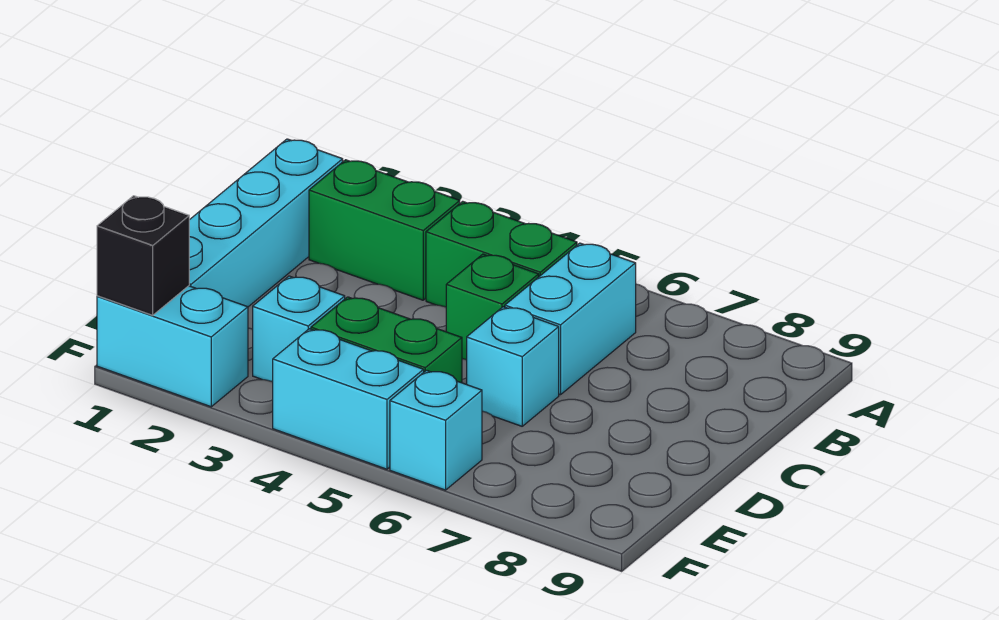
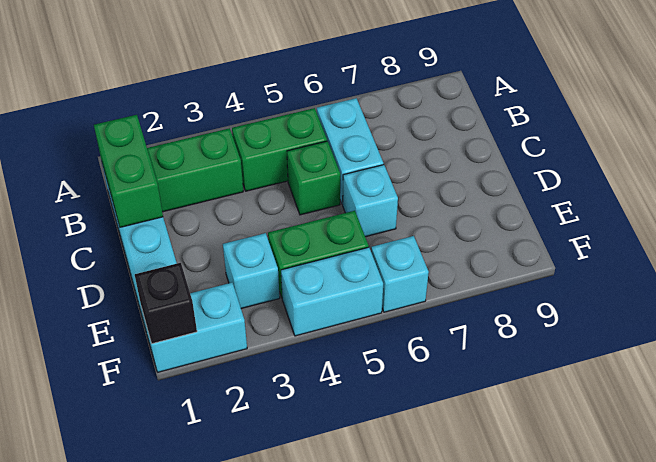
none -> green 1x2 brick [94,115,163,227]

